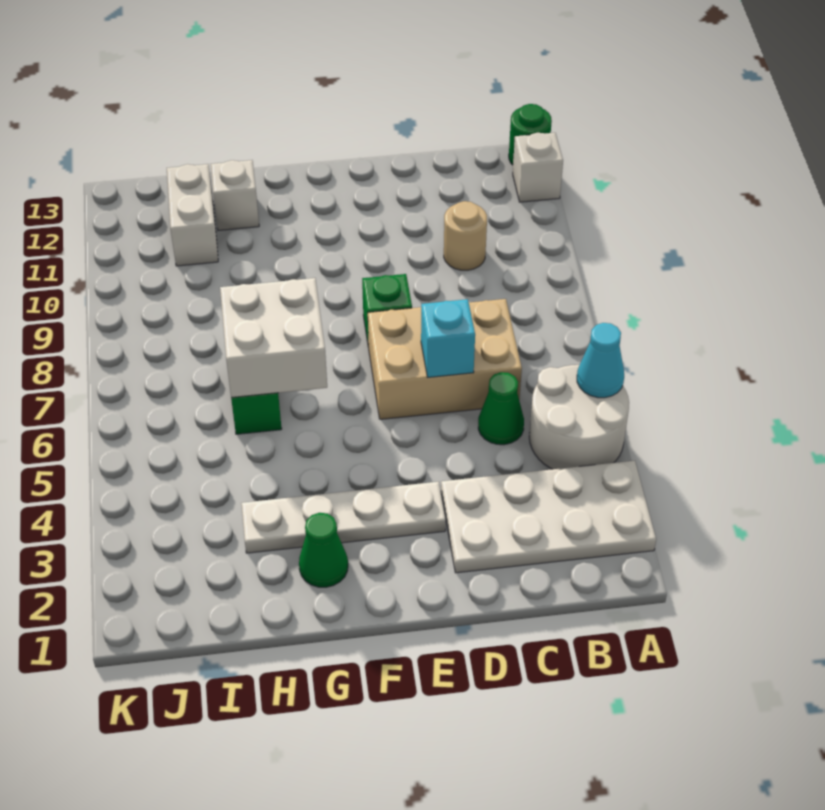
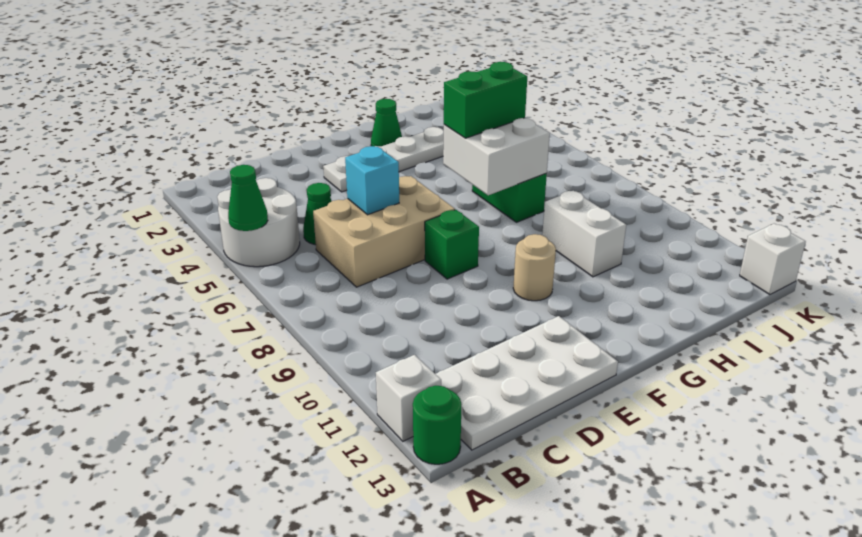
white 2x4 plate [441,461,656,573] -> white 2x4 plate moved to [436,316,618,450]
cyan 1x1 cone [577,323,624,398] -> green 1x1 cone [228,165,268,231]
tan 1x1 round brick [444,201,487,270] -> tan 1x1 round brick moved to [513,234,556,301]
none -> green 1x2 brick [444,62,527,138]
white 1x1 brick [211,160,259,231] -> white 1x1 brick moved to [740,224,806,295]
white 1x2 brick [167,164,218,266] -> white 1x2 brick moved to [542,191,626,277]

